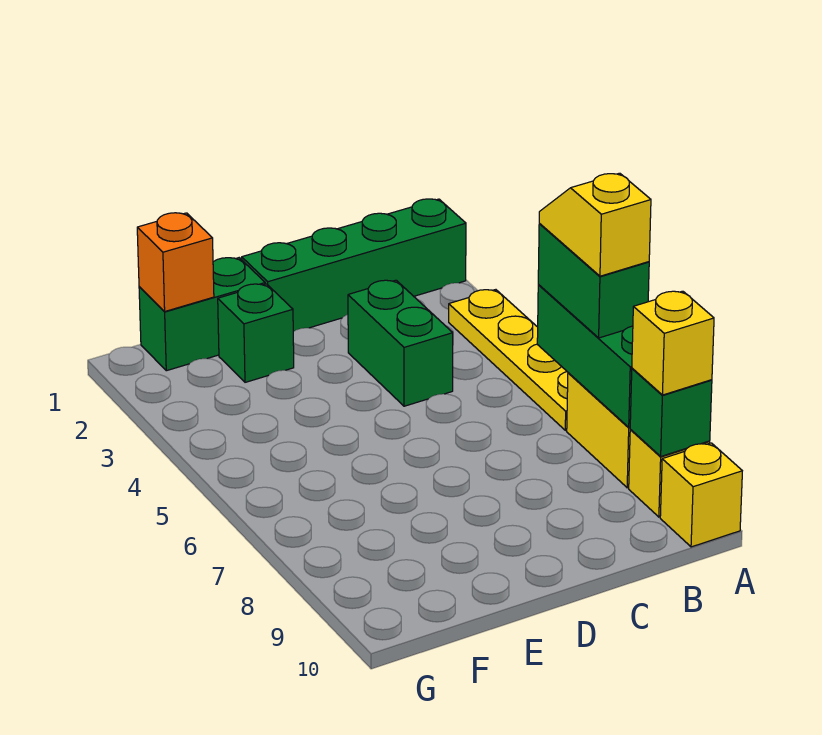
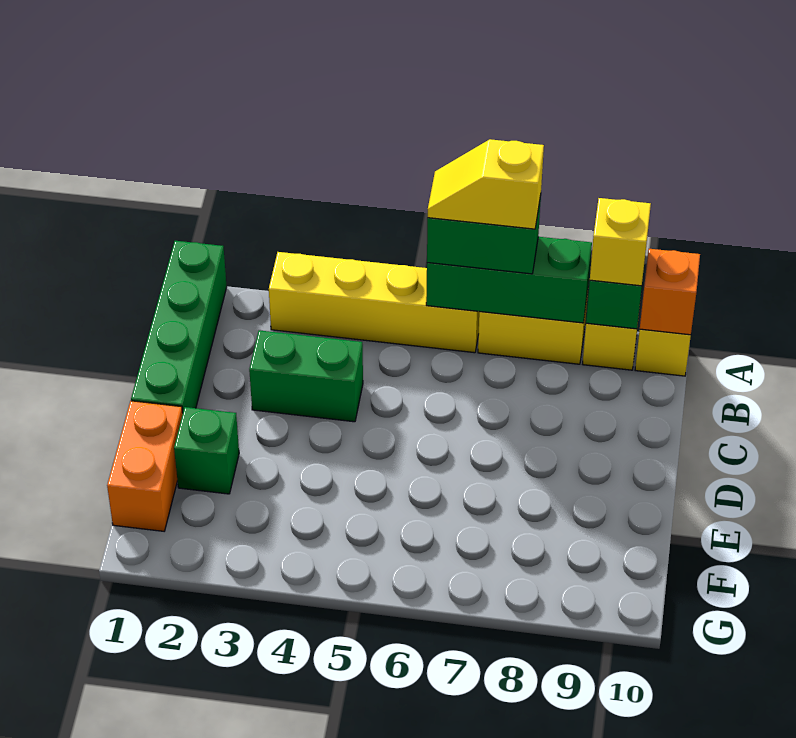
yellow 1x4 plate [449,290,568,430] -> yellow 1x4 brick [269,252,479,353]
green 1x2 brick [139,258,265,371] -> orange 1x2 brick [107,401,183,531]
orange 1x1 brick [137,213,214,312] -> orange 1x1 brick moved to [640,249,700,335]

